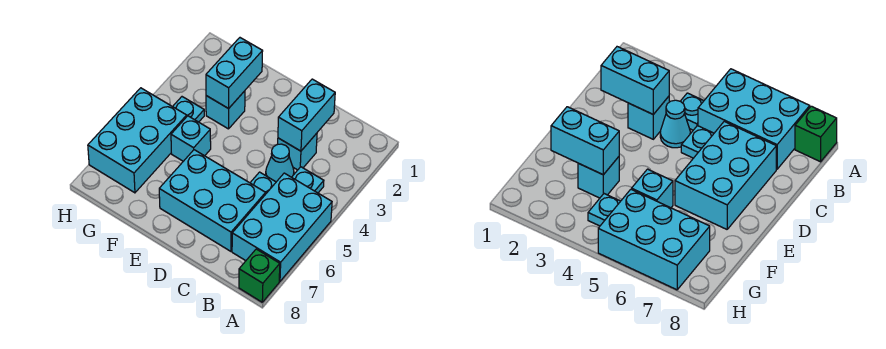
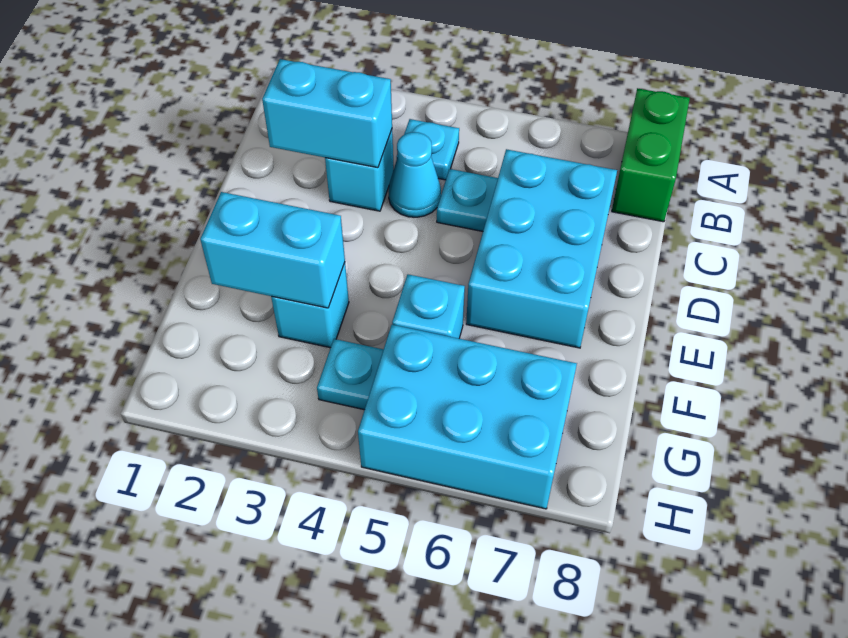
cyan 2x3 brick [232,173,332,281] -> none
green 1x1 brick [239,249,280,302] -> green 1x2 brick [612,88,690,222]

